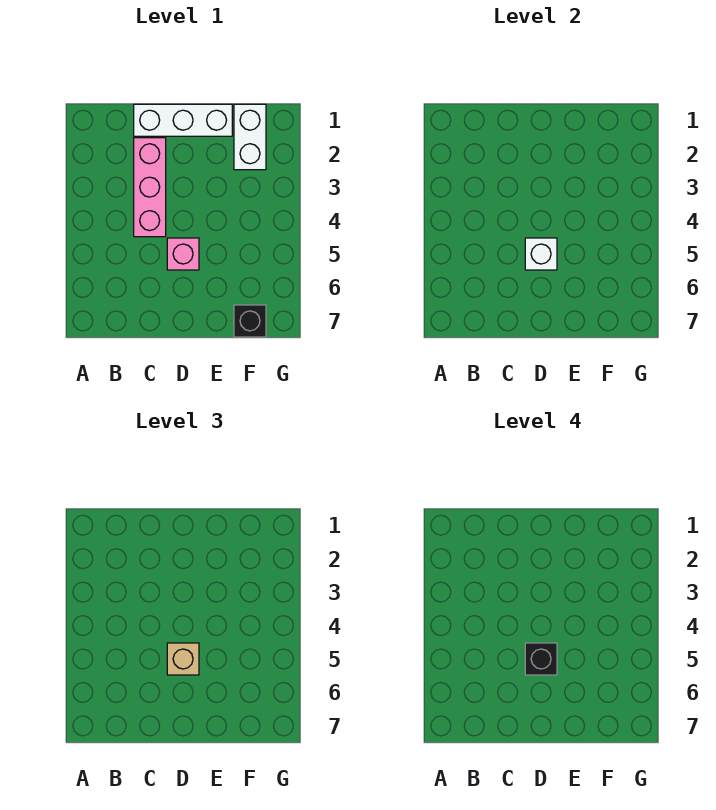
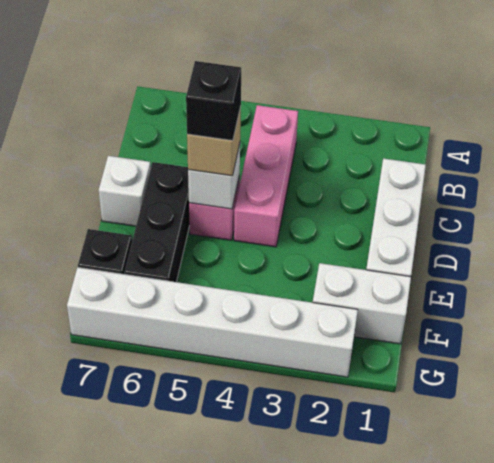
pink 1x3 brick [134,138,166,237] -> pink 1x3 brick turned to [234,105,298,247]
none -> black 1x3 brick [124,162,190,282]
none -> white 1x1 brick [99,156,151,226]
none -> white 1x6 brick [67,267,358,377]

